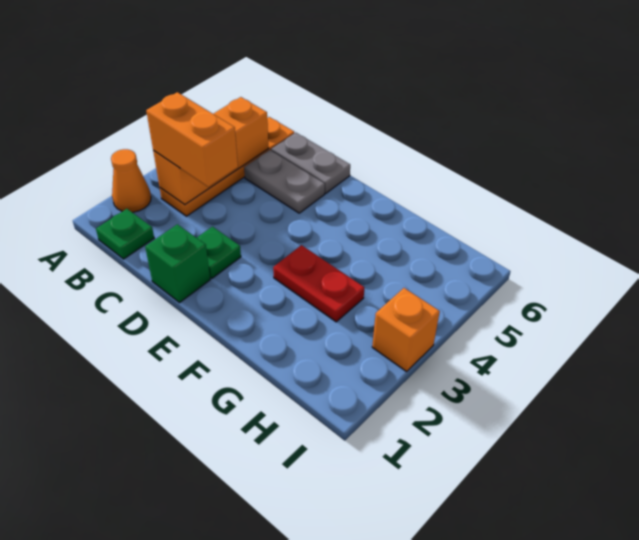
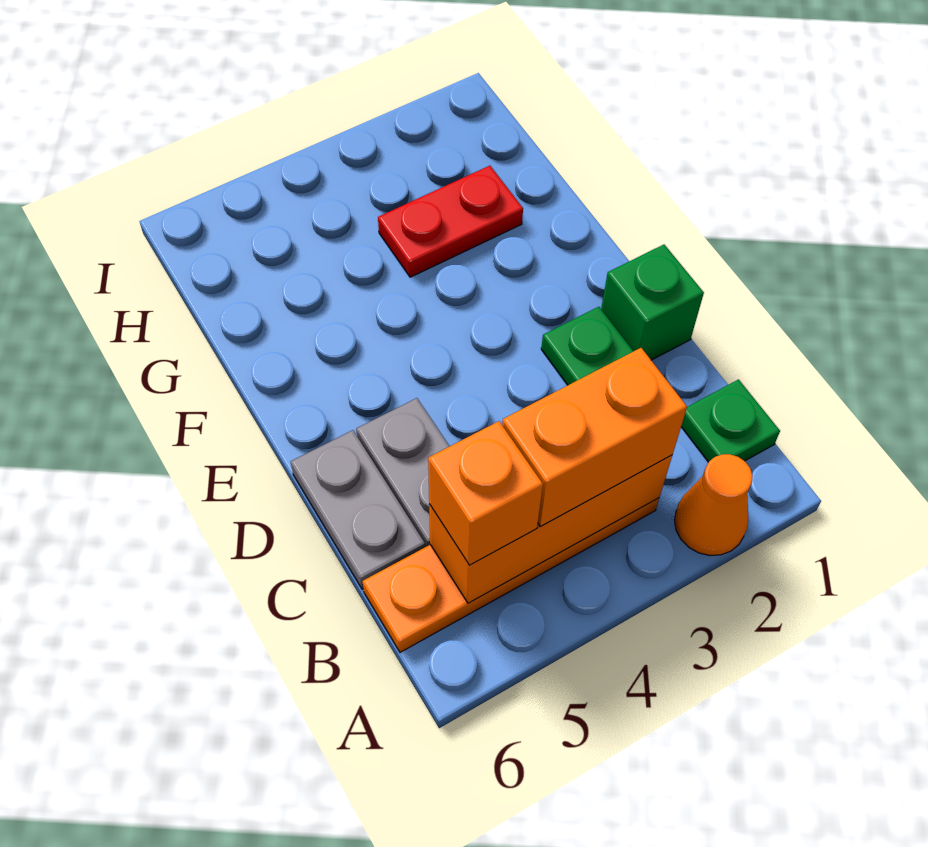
orange 1x2 brick [146,92,238,187] -> orange 1x2 brick turned to [502,348,687,526]
red 1x2 plate [273,245,364,322] -> red 1x2 plate turned to [378,166,523,277]
orange 1x1 brick [372,288,440,371] -> orange 1x1 brick moved to [428,421,543,565]

